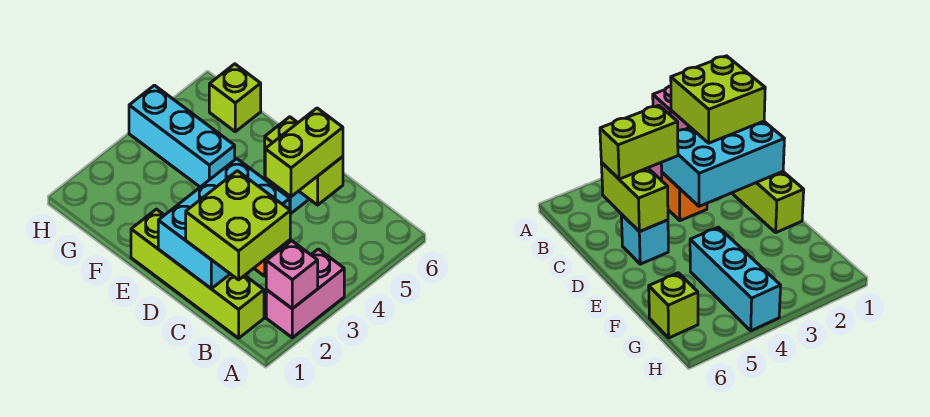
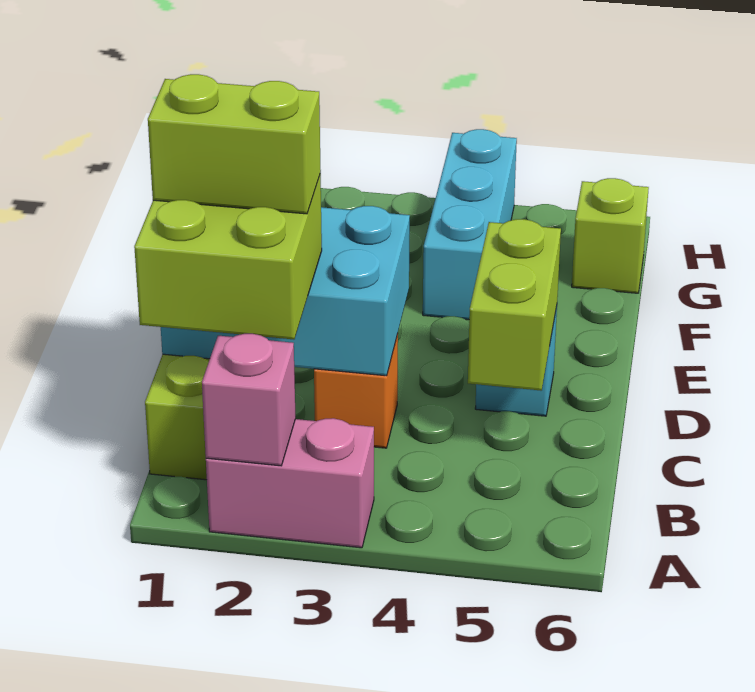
lime 1x2 brick [265,108,343,197] -> lime 1x2 brick moved to [148,74,321,214]

